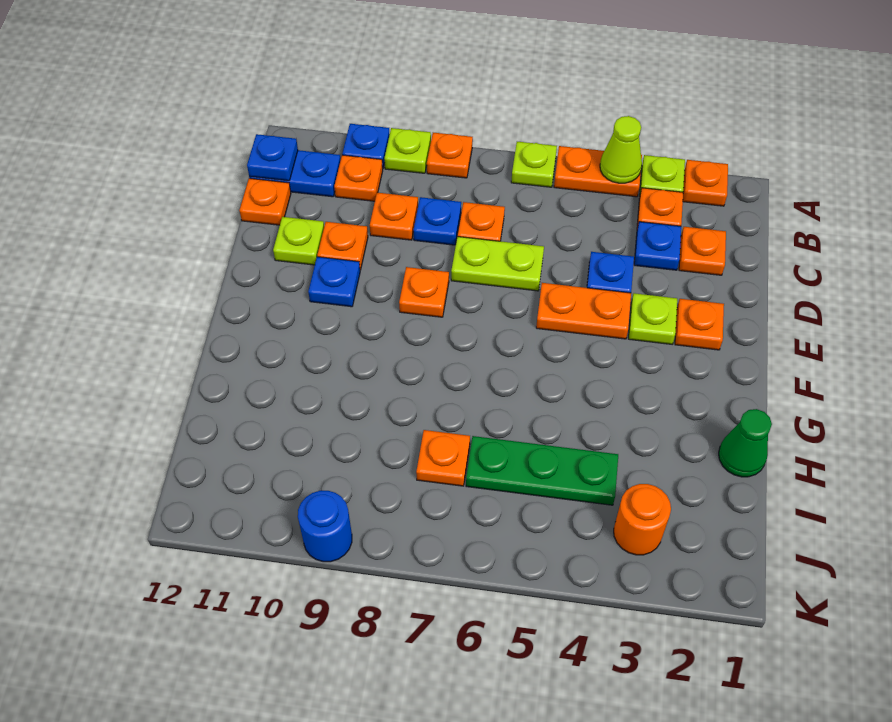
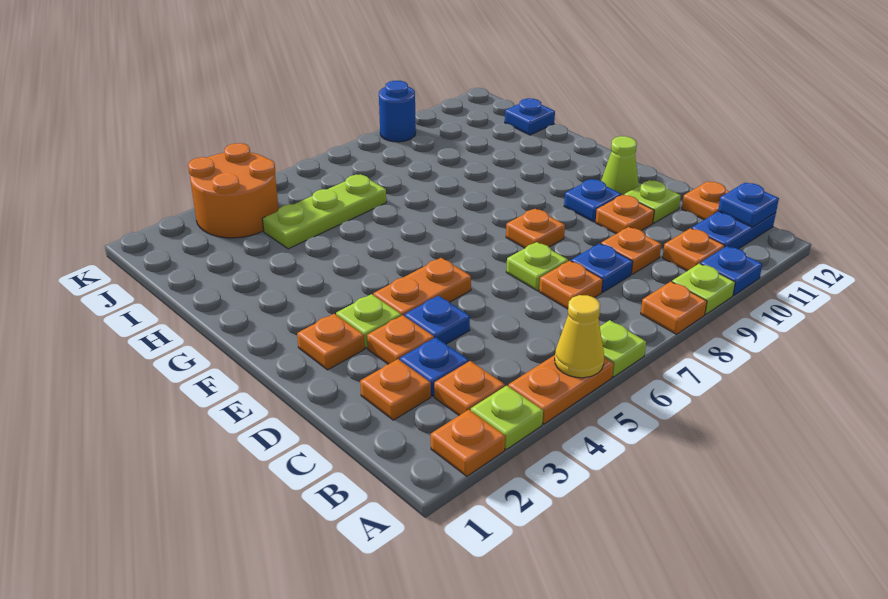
lime 1x1 cone [600,116,642,183] -> lime 1x1 cone moved to [601,136,639,195]
none -> yellow 1x1 cone [555,295,604,378]
lime 1x2 plate [451,237,544,291] -> lime 1x1 plate [506,242,568,291]
green 1x1 cone [719,409,772,477] -> none
green 1x3 plate [466,436,618,505] -> lime 1x3 plate [262,175,386,249]
orange 1x1 plate [416,430,470,486] -> orange 1x1 plate moved to [367,315,434,364]
none -> blue 1x1 plate [505,98,555,135]
orange 1x1 round brick [614,484,671,555] -> orange 2x2 round brick [188,143,279,238]

